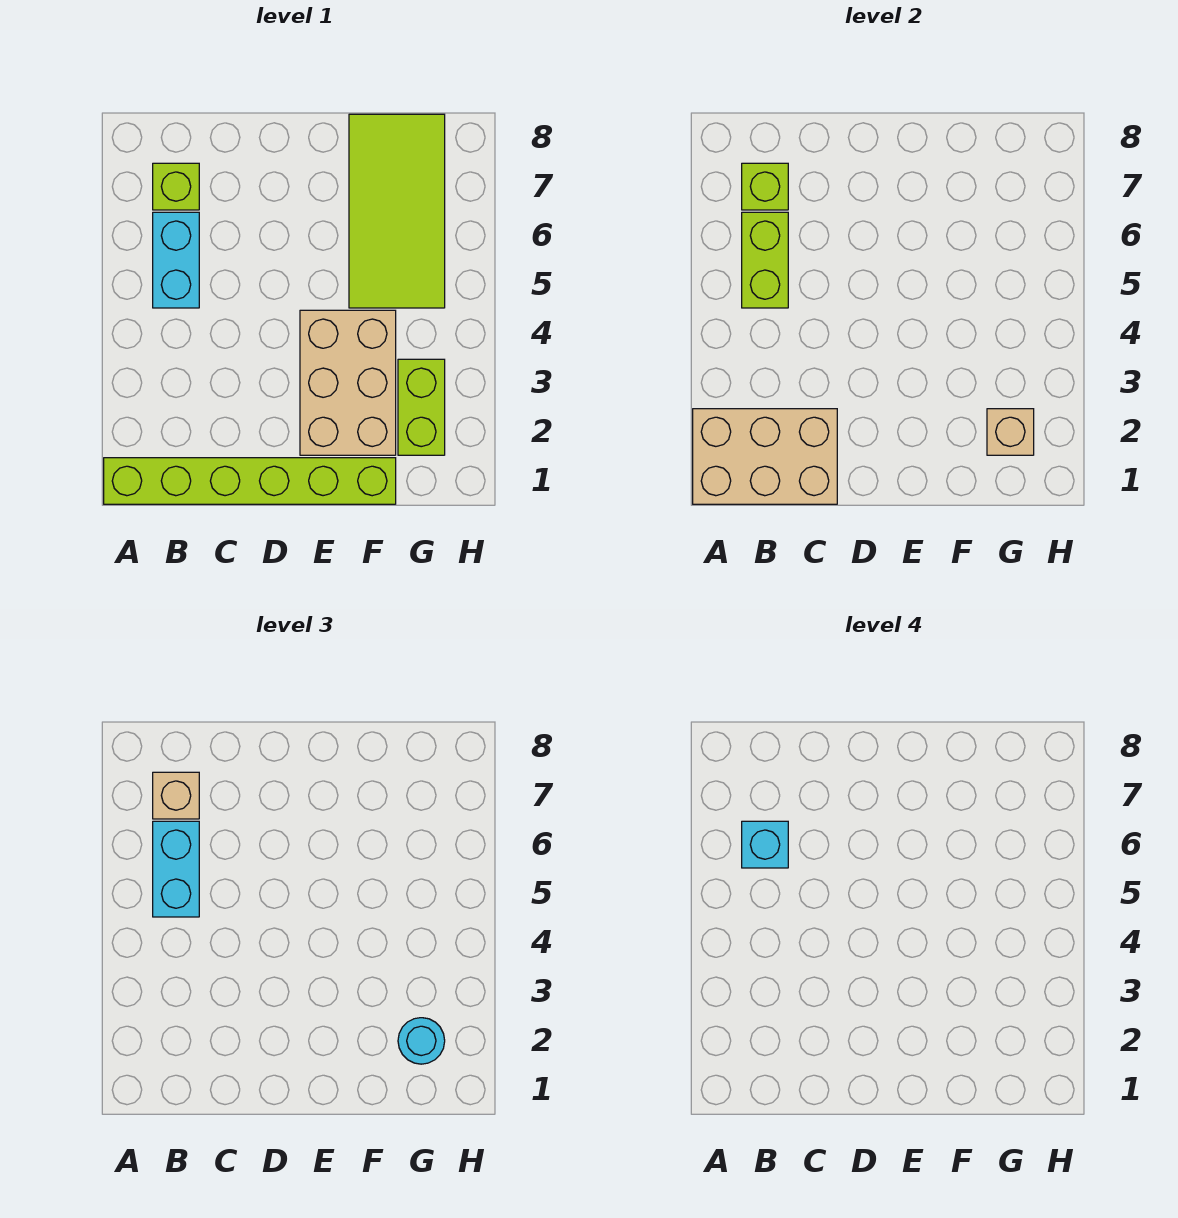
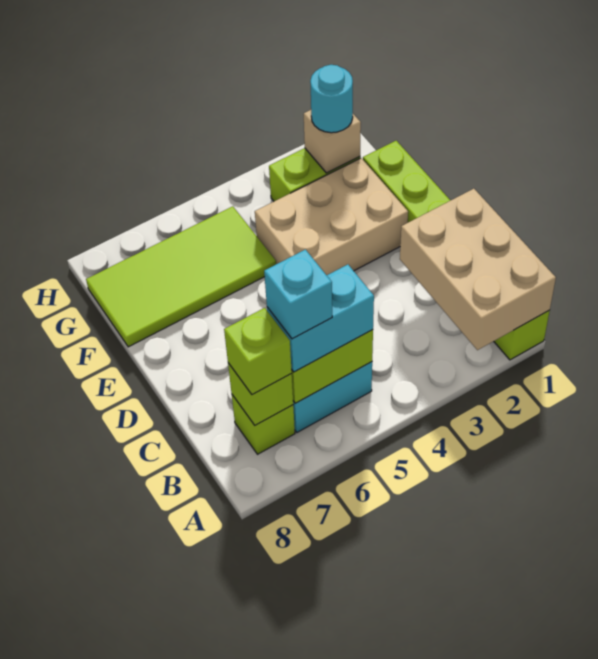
tan 1x1 brick [153,772,199,819] -> lime 1x1 brick [224,308,292,395]

